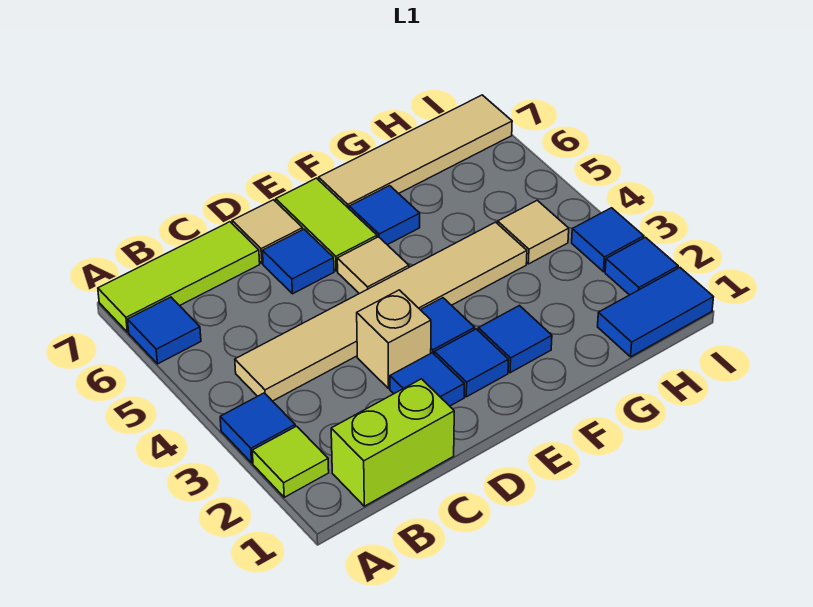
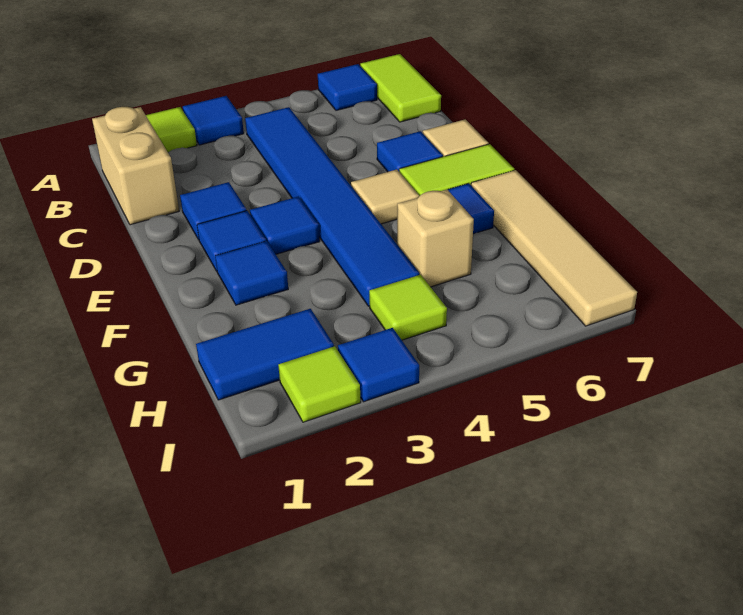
lime 1x3 tile [98,222,260,332] -> lime 1x2 tile [360,54,441,122]
lime 1x2 brick [331,379,454,506] -> tan 1x2 brick [92,107,179,225]
tan 1x6 tile [235,222,527,401] -> blue 1x6 tile [245,107,419,306]
tan 1x1 brick [357,290,431,388] -> tan 1x1 brick moved to [397,190,474,287]
blue 1x2 tile [598,268,713,357] -> blue 1x2 tile turned to [196,309,334,400]
tan 1x1 tile [498,200,569,264] -> lime 1x1 tile [369,275,447,340]
blue 1x1 tile [605,237,678,295] -> lime 1x1 tile [278,346,361,422]

